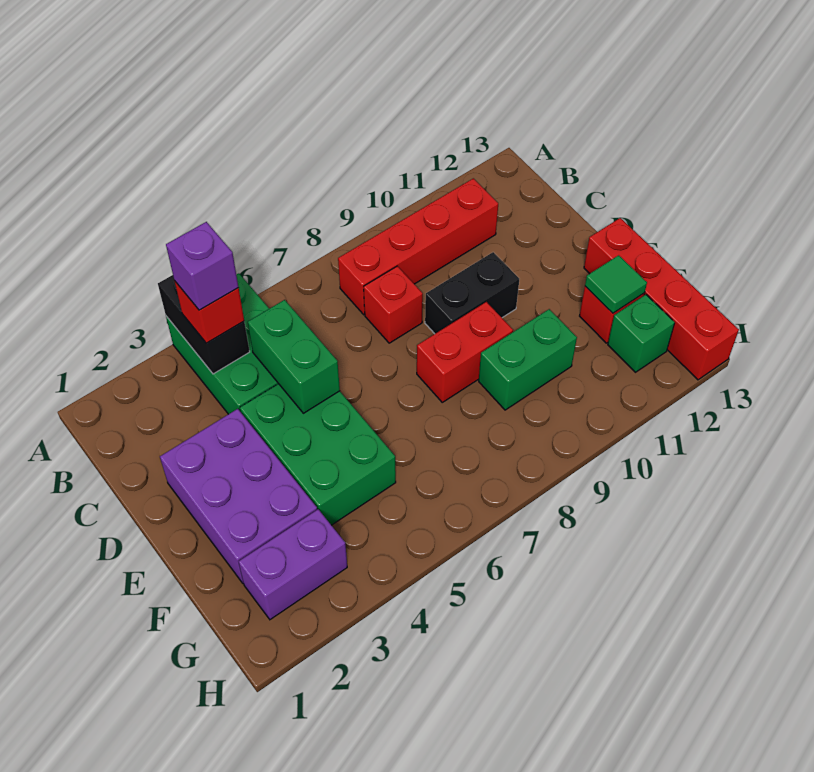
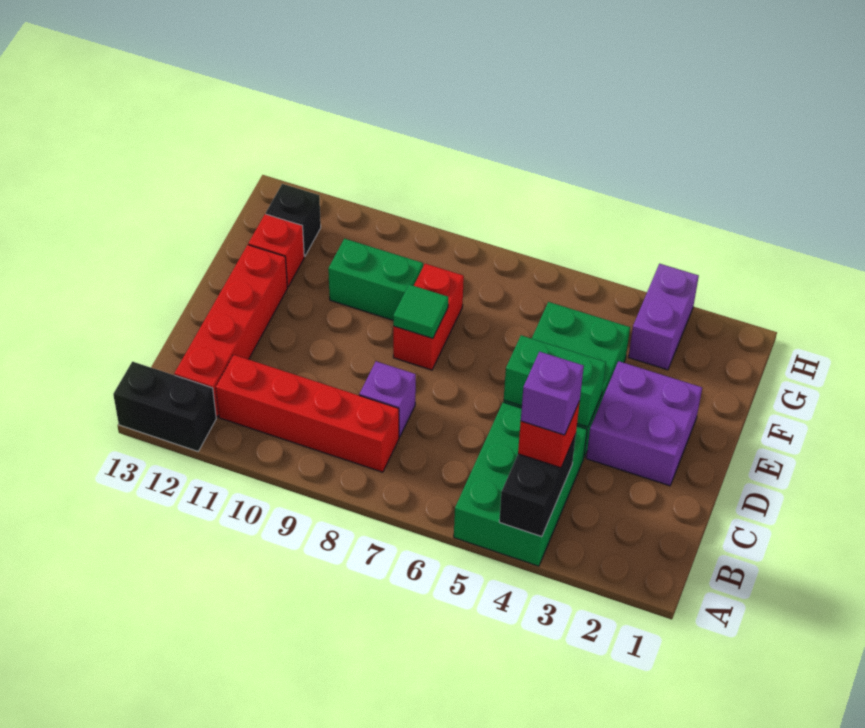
green 1x2 brick [248,300,340,413] -> green 1x2 brick turned to [504,335,606,427]
red 1x1 brick [364,266,423,343] -> purple 1x1 brick [359,361,416,437]
purple 2x3 brick [160,409,317,584] -> purple 2x2 brick [586,361,702,486]
black 1x2 brick [425,252,519,334] -> black 1x2 brick moved to [113,362,216,451]
red 1x2 brick [417,302,513,402] -> red 1x2 brick turned to [393,264,464,370]
red 1x4 brick [584,218,739,380] -> red 1x4 brick moved to [174,245,287,417]
green 1x1 tile [585,255,647,313] -> green 1x1 tile moved to [393,284,448,339]
purple 1x2 brick [239,509,347,620] -> purple 1x2 brick turned to [629,264,699,370]
green 1x1 brick [608,295,675,372] -> black 1x1 brick [266,184,321,256]

